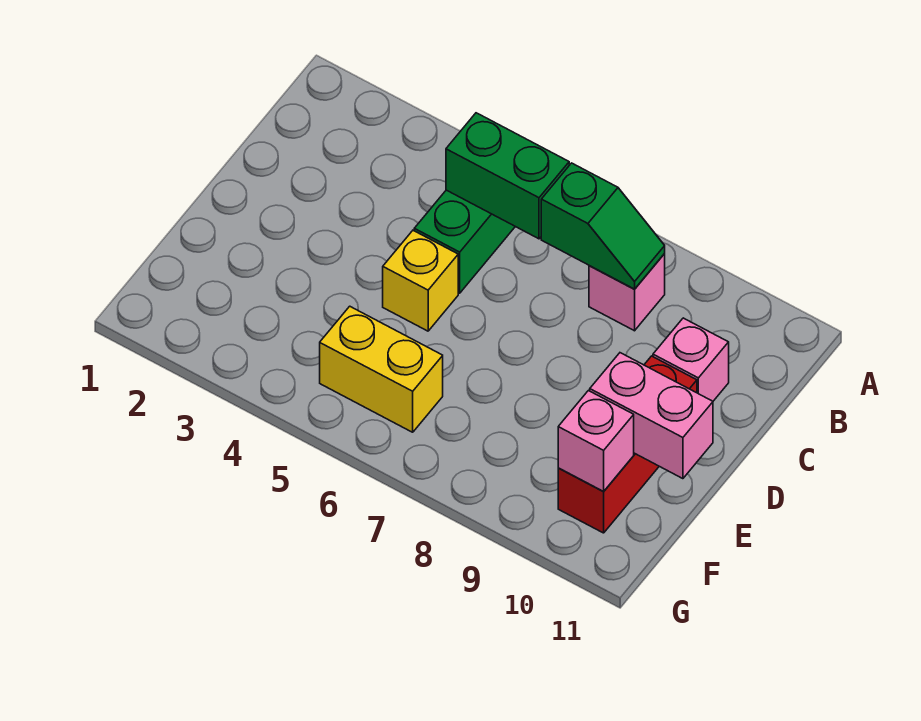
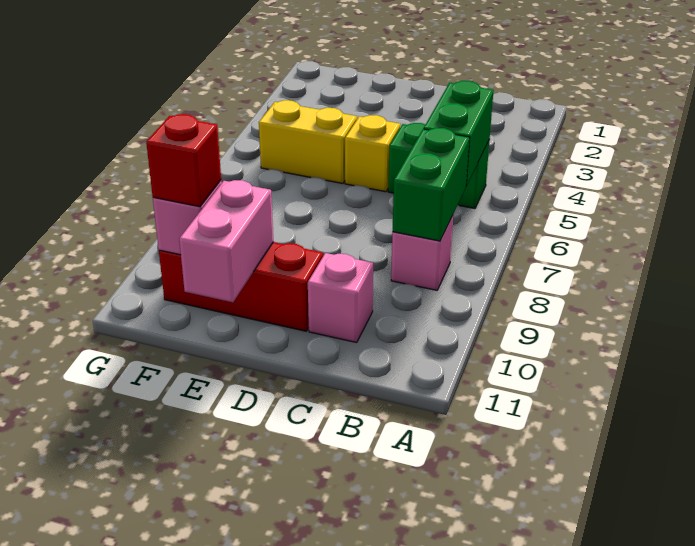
green 1x2 slope [541,163,665,289] -> green 1x2 brick [393,128,470,241]
yellow 1x2 brick [320,306,443,432] -> yellow 1x2 brick turned to [259,100,357,184]
none -> red 1x1 brick [146,114,221,207]

